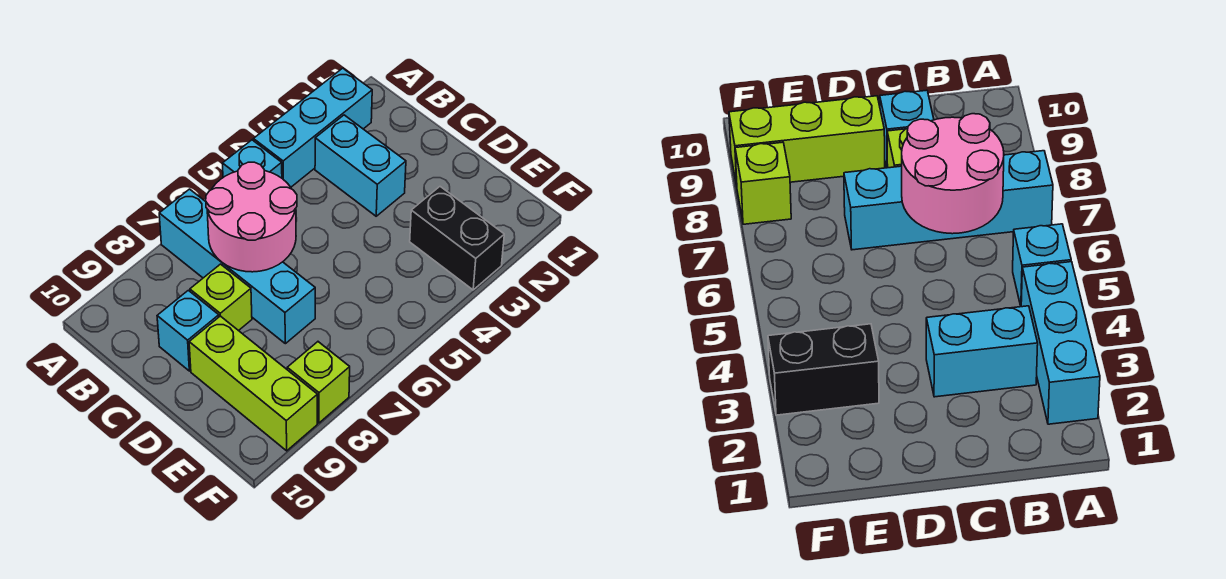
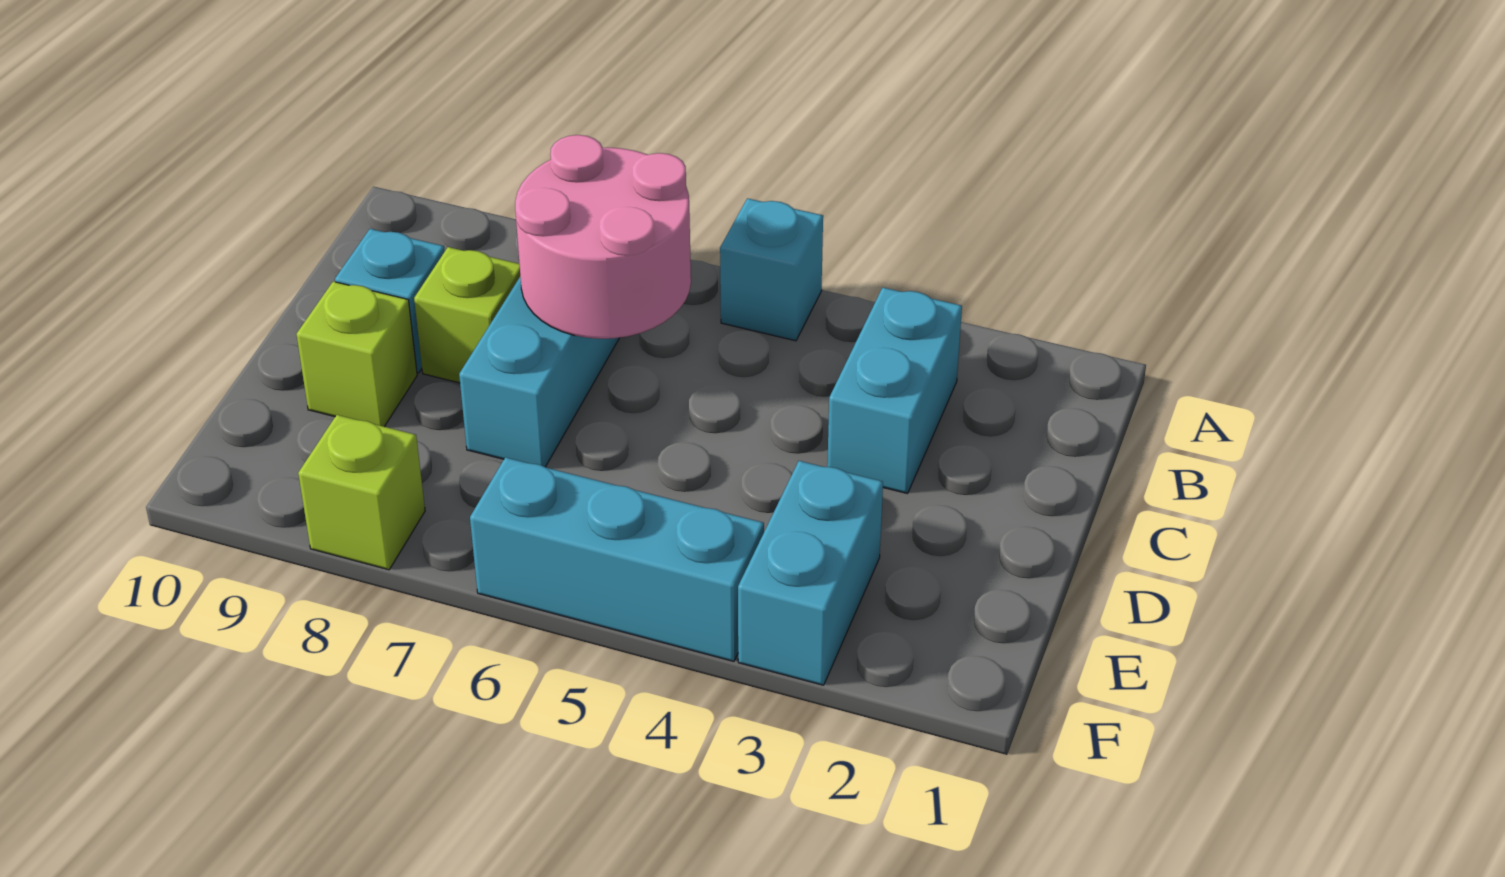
cyan 1x3 brick [254,68,372,187] -> cyan 1x3 brick moved to [470,457,764,661]
lime 1x3 brick [189,316,317,451] -> lime 1x1 brick [297,281,417,427]
black 1x2 brick [410,187,504,290] -> cyan 1x2 brick [738,461,883,685]

